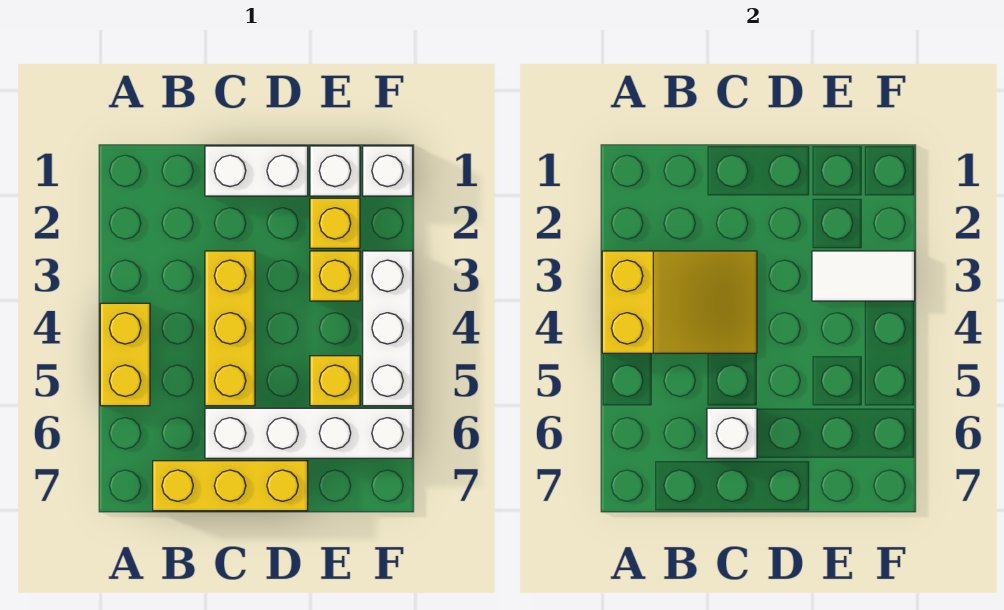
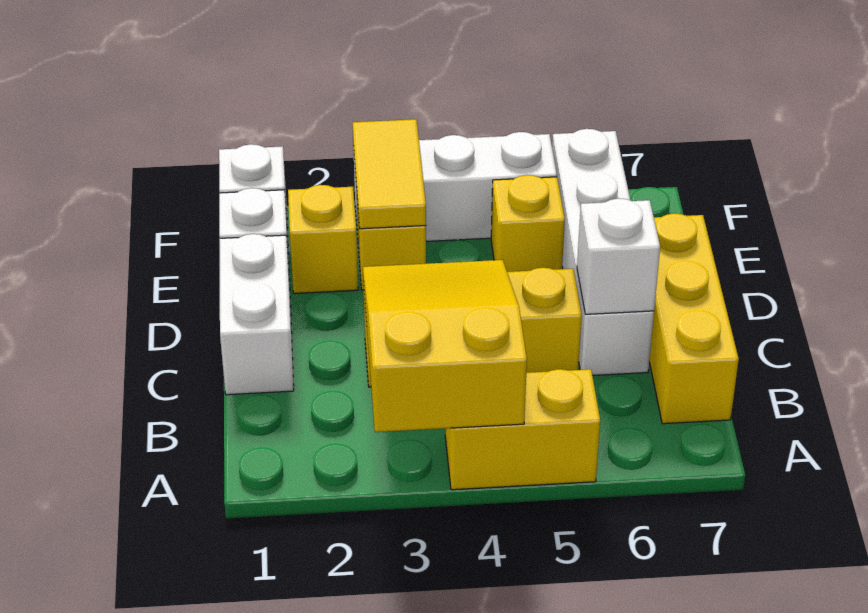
white 1x2 tile [812,251,915,301] -> yellow 1x2 tile [353,119,426,229]

